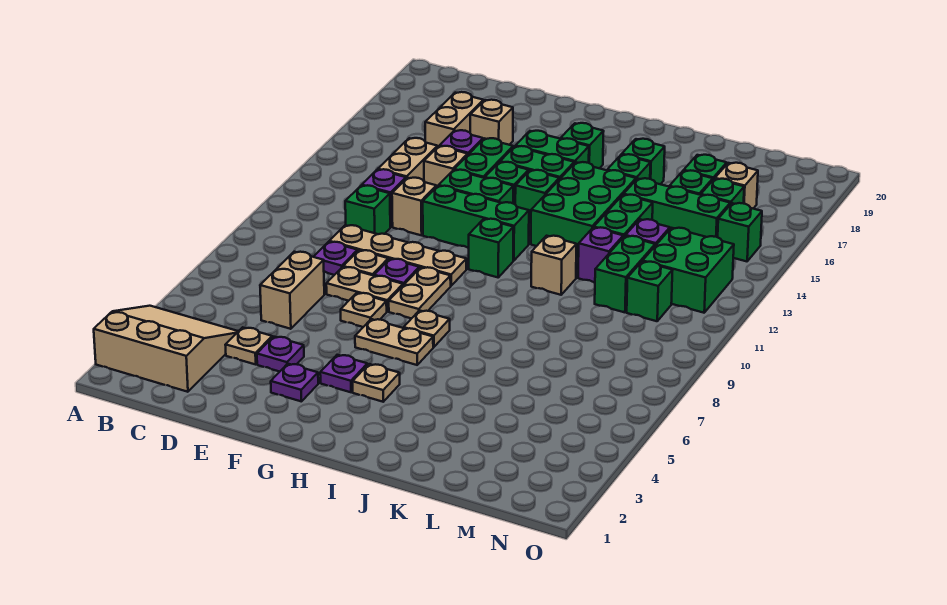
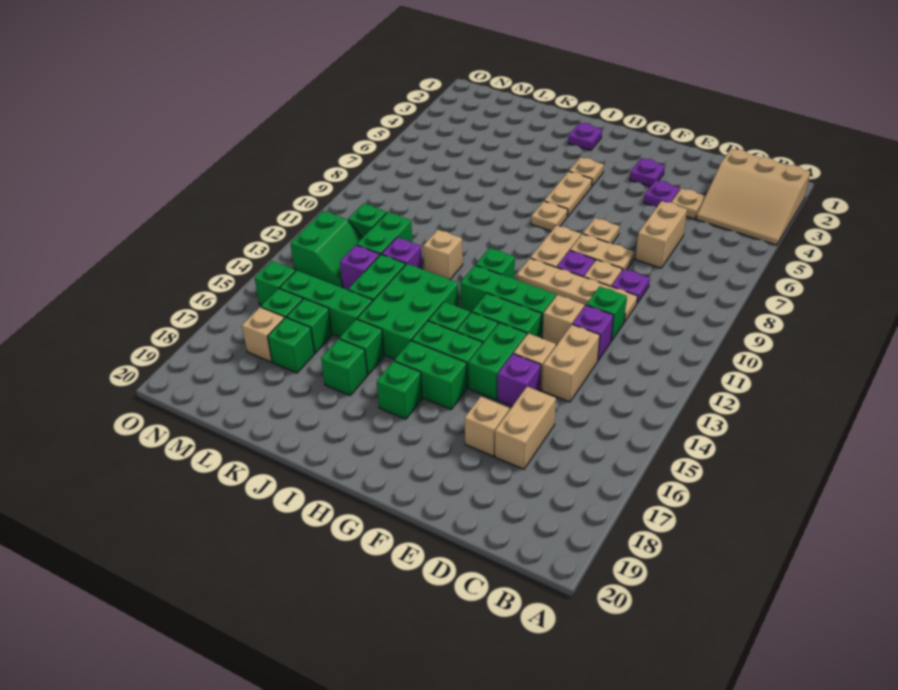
purple 1x1 plate [320,355,367,392] -> purple 1x1 plate moved to [568,123,602,150]
tan 1x2 plate [355,319,433,365] -> tan 1x2 plate turned to [544,171,592,217]
green 2x2 brick [643,228,734,313] -> green 2x2 slope [290,211,362,287]

